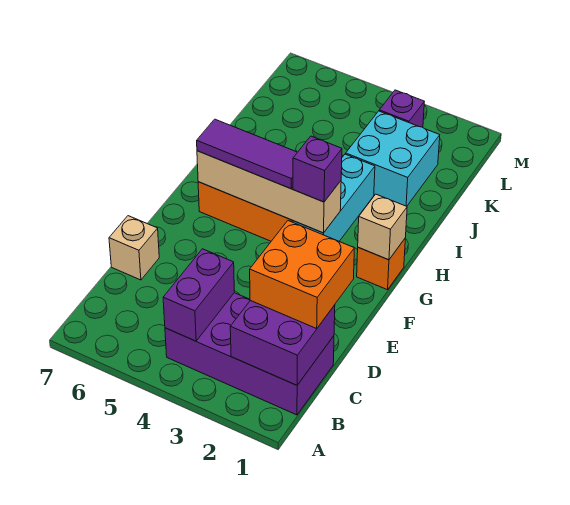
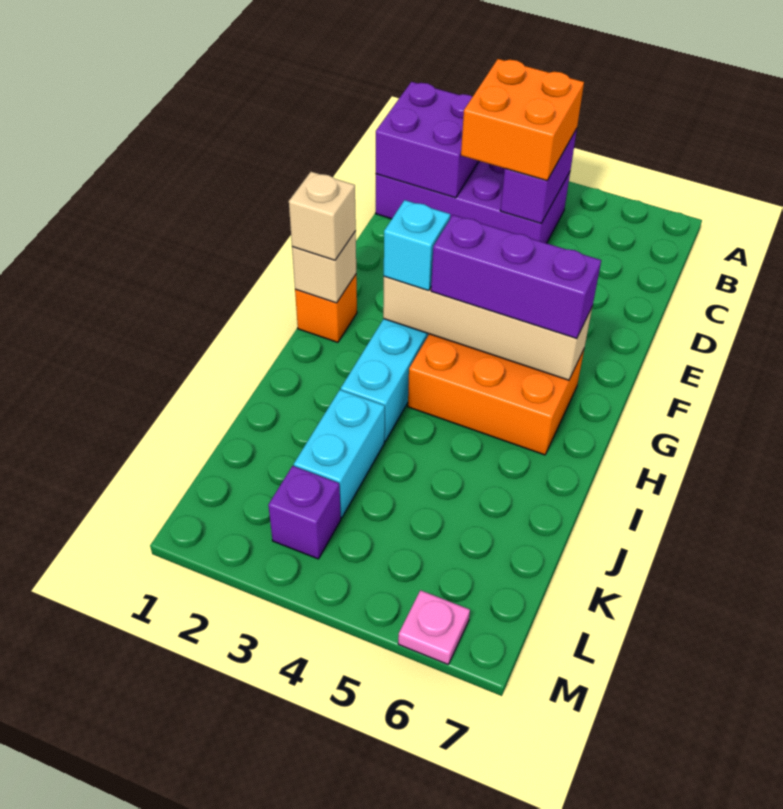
orange 2x2 brick [250,221,354,329] -> orange 2x2 brick moved to [461,59,584,181]
tan 1x1 brick [109,216,159,280] -> tan 1x1 brick moved to [289,172,356,260]
purple 1x1 brick [293,136,342,202] -> cyan 1x1 brick [384,200,450,291]
purple 1x3 tile [197,119,297,189] -> purple 1x3 brick [431,215,601,339]
cyan 2x2 brick [346,111,440,206] -> cyan 1x2 brick [294,390,385,518]
none -> pink 1x1 plate [398,590,470,664]

